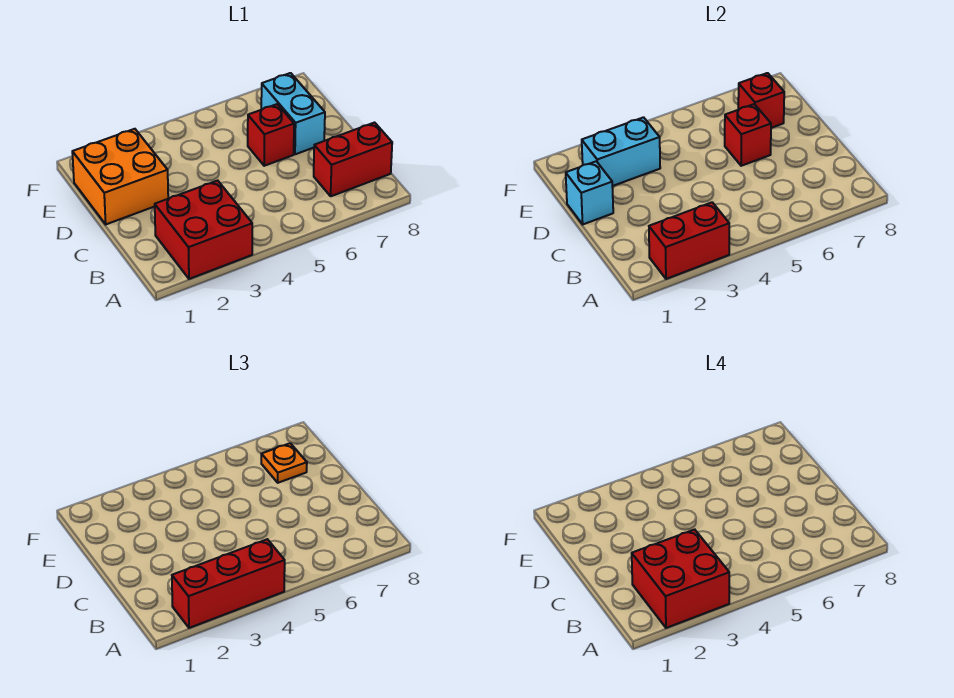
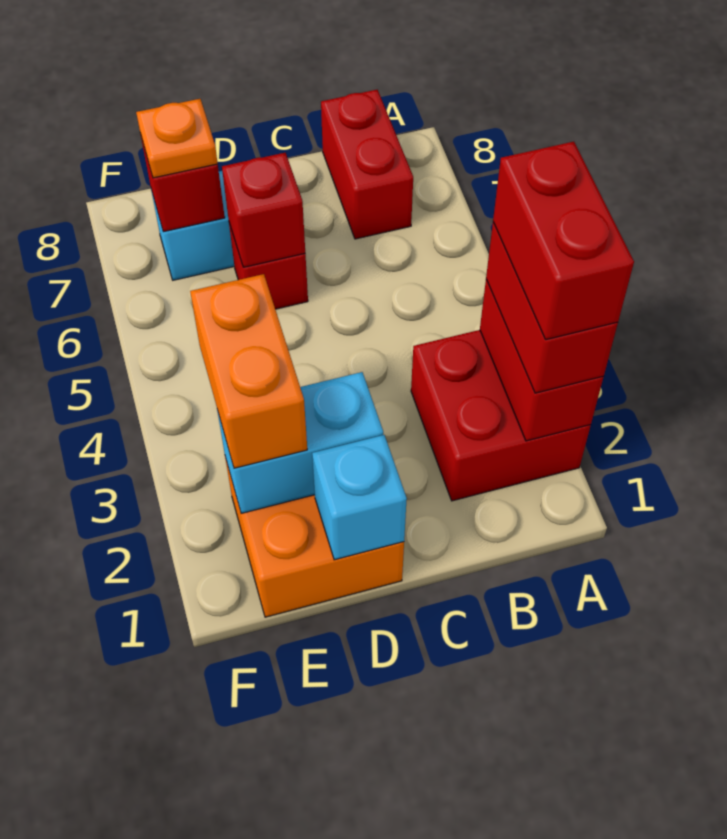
red 1x3 brick [172,539,285,628] -> red 1x2 brick [486,222,618,393]
red 2x2 brick [632,530,729,628] -> red 1x2 brick [493,142,634,340]
cyan 1x2 brick [582,117,660,186] -> cyan 1x2 brick turned to [217,372,383,513]
none -> orange 1x2 brick [190,274,307,468]

